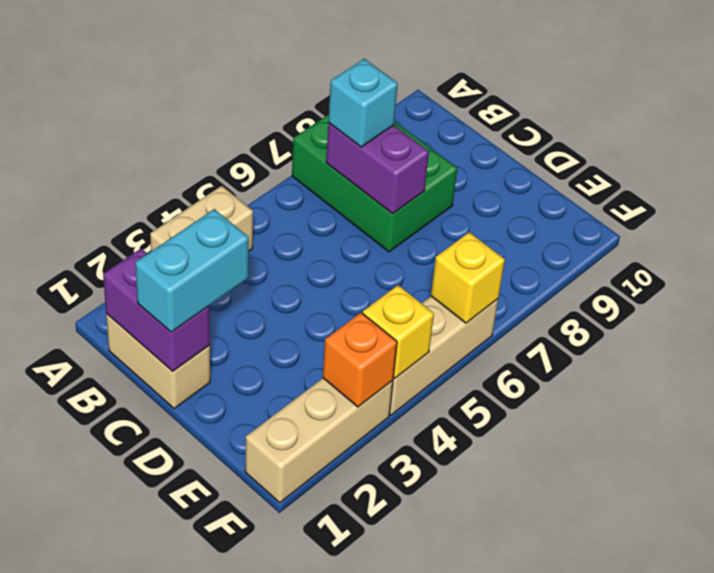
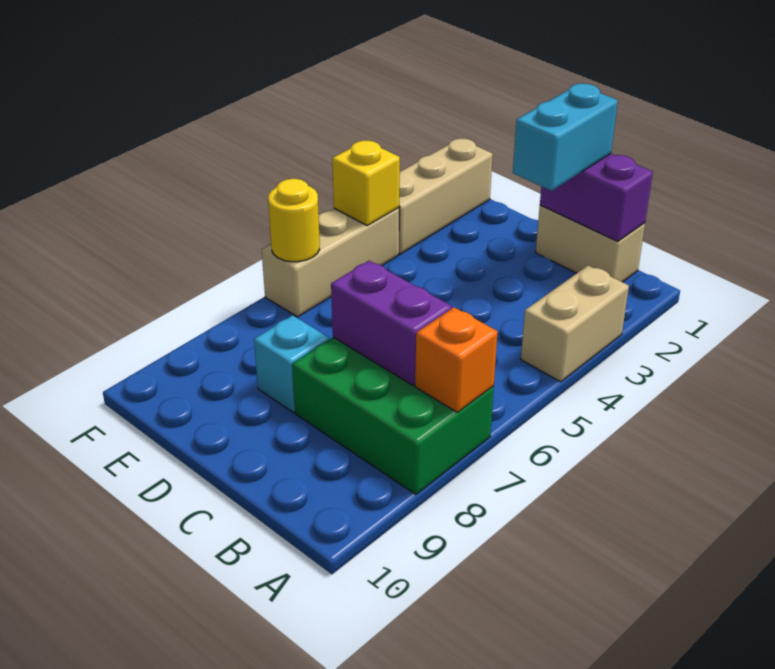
cyan 1x1 brick [328,59,398,147] -> cyan 1x1 brick moved to [254,315,329,412]
orange 1x1 brick [323,313,397,407] -> orange 1x1 brick moved to [415,307,498,412]
yellow 1x1 brick [431,232,505,323] -> yellow 1x1 round brick [268,179,320,262]

